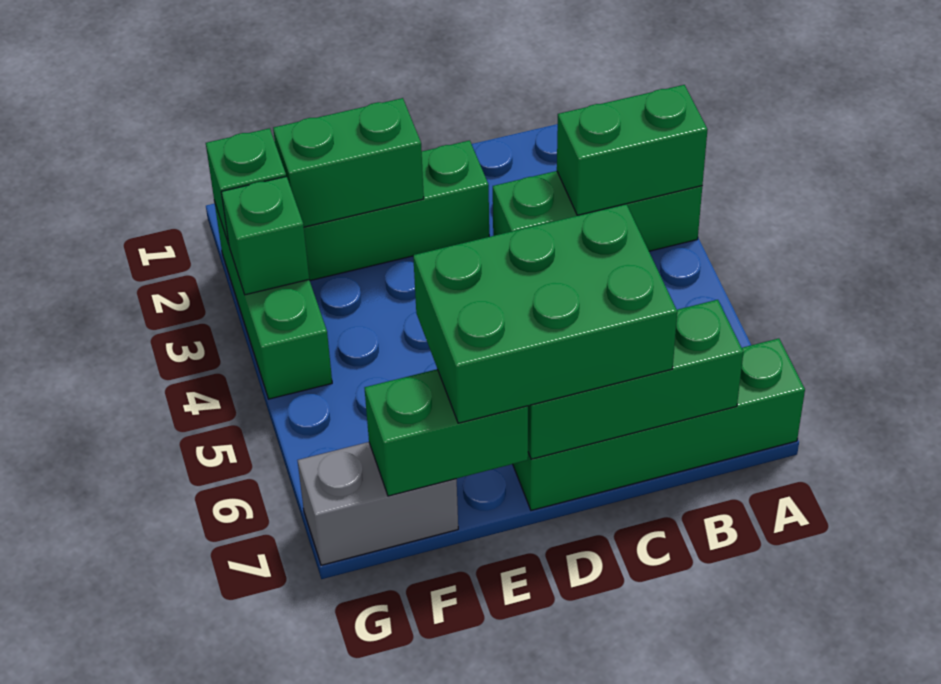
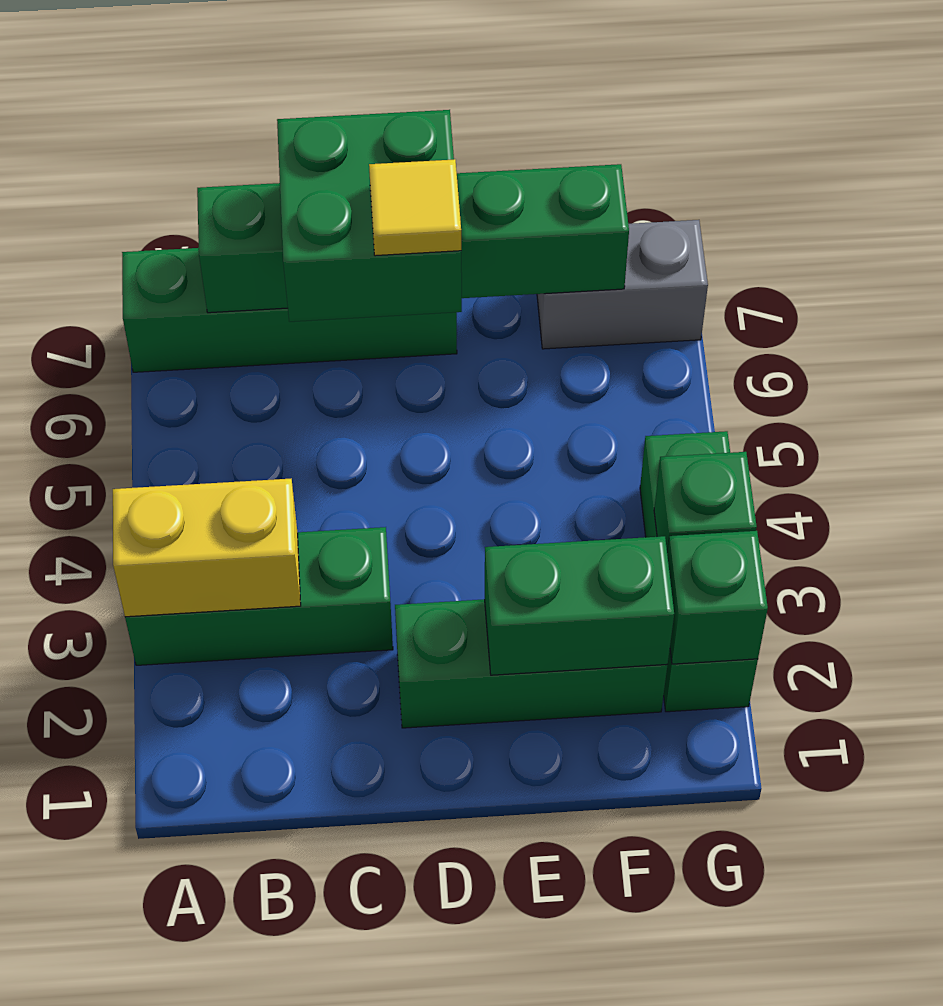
green 1x2 brick [557,85,708,215] -> yellow 1x2 brick [113,479,301,617]
green 2x3 brick [413,204,677,423] -> green 2x2 brick [277,110,462,322]
none -> yellow 1x1 tile [369,159,461,256]

